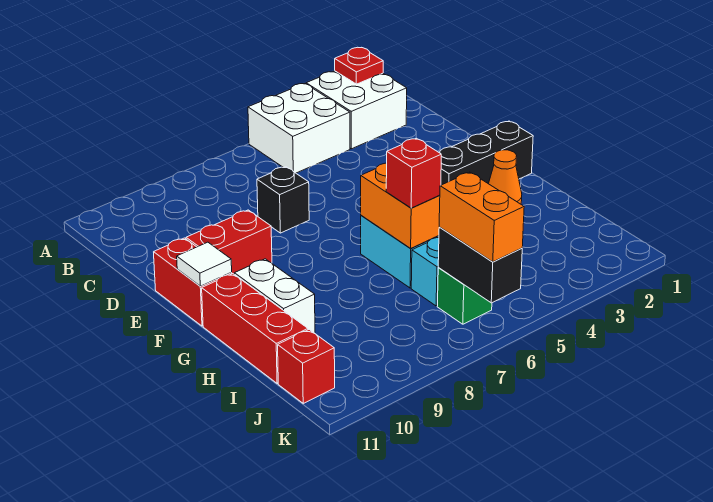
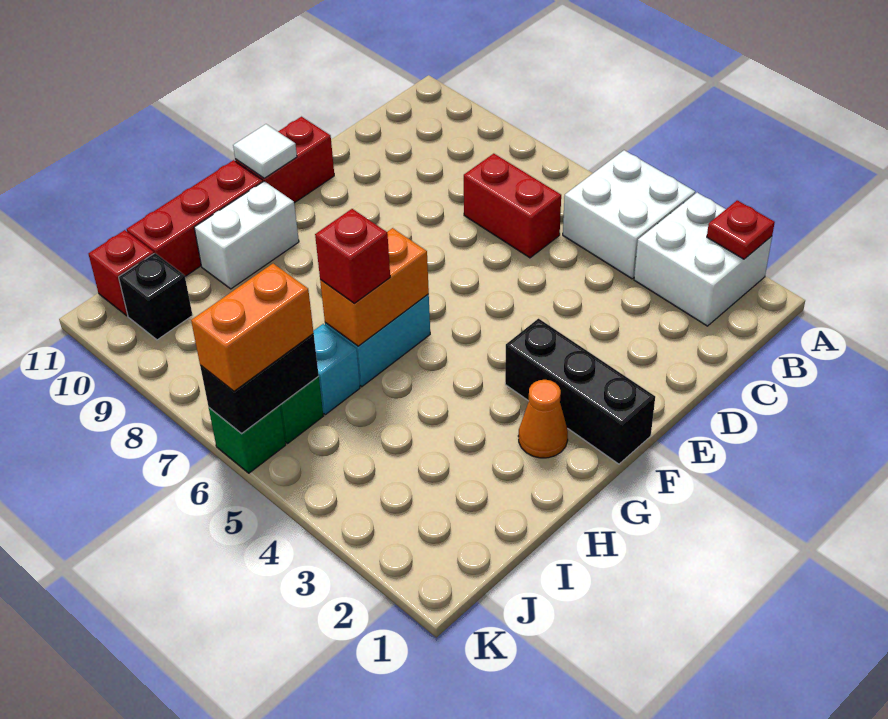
black 1x1 brick [257,167,309,233] -> black 1x1 brick moved to [119,253,193,340]
red 1x2 brick [186,210,272,275] -> red 1x2 brick moved to [464,154,561,258]
none -> green 1x1 brick [209,405,286,473]

